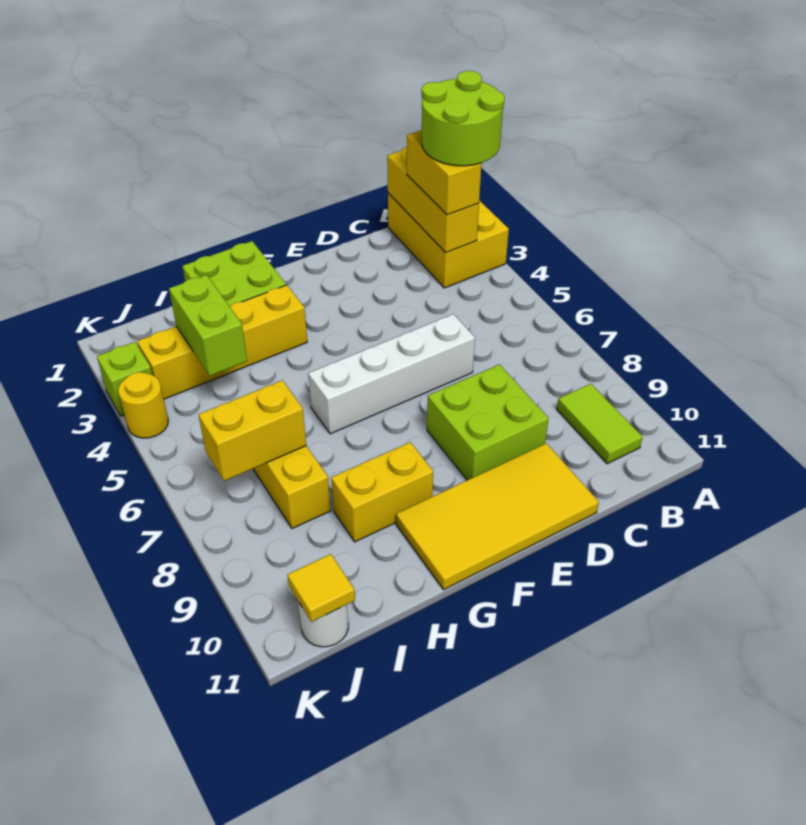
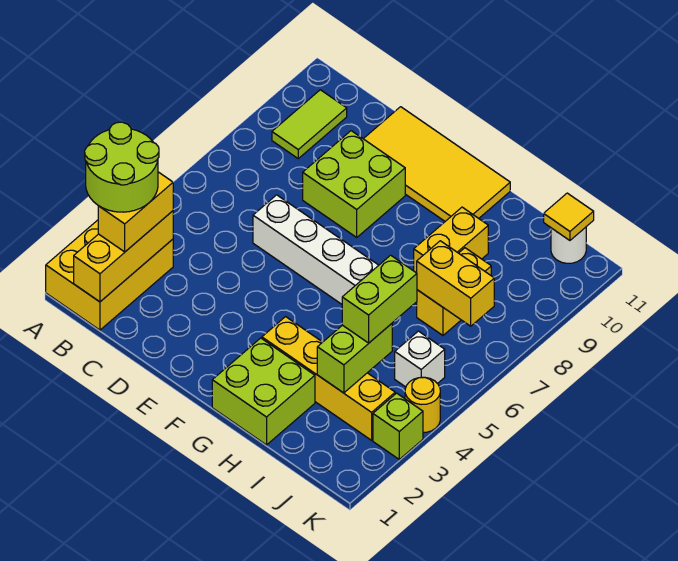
yellow 1x2 brick [331,442,433,542] -> yellow 1x2 brick turned to [414,207,488,273]
none -> lime 1x2 brick [342,255,417,343]
none -> white 1x1 brick [395,331,445,387]

